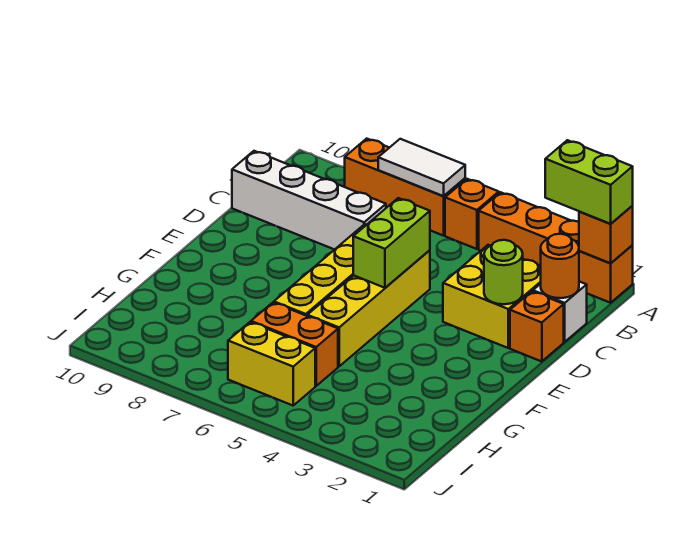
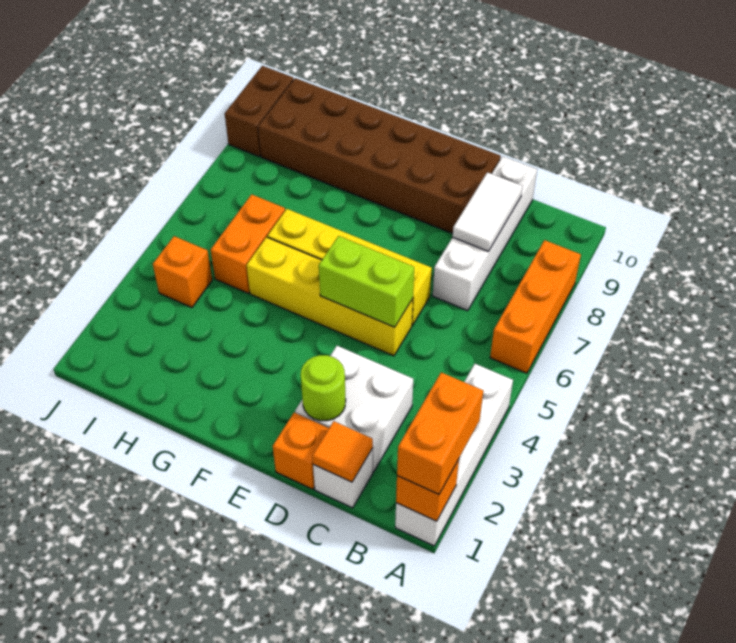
orange 1x4 brick [479,192,633,303] -> white 1x4 brick [395,364,513,546]
lime 1x2 brick [545,140,633,224] -> orange 1x2 brick [397,372,483,494]
orange 1x1 brick [445,179,499,249] -> orange 1x1 brick moved to [153,236,212,307]
white 1x2 tile [378,139,465,196] -> white 1x2 tile moved to [453,172,523,251]
orange 1x1 round brick [541,234,579,298] -> orange 1x1 tile [312,421,373,482]
yellow 2x2 brick [443,245,541,348] -> white 2x2 brick [295,346,413,472]
none -> brown 2x6 brick [258,78,501,234]
yellow 1x2 brick [228,322,315,405] -> none
none -> brown 1x2 brick [225,66,294,156]

